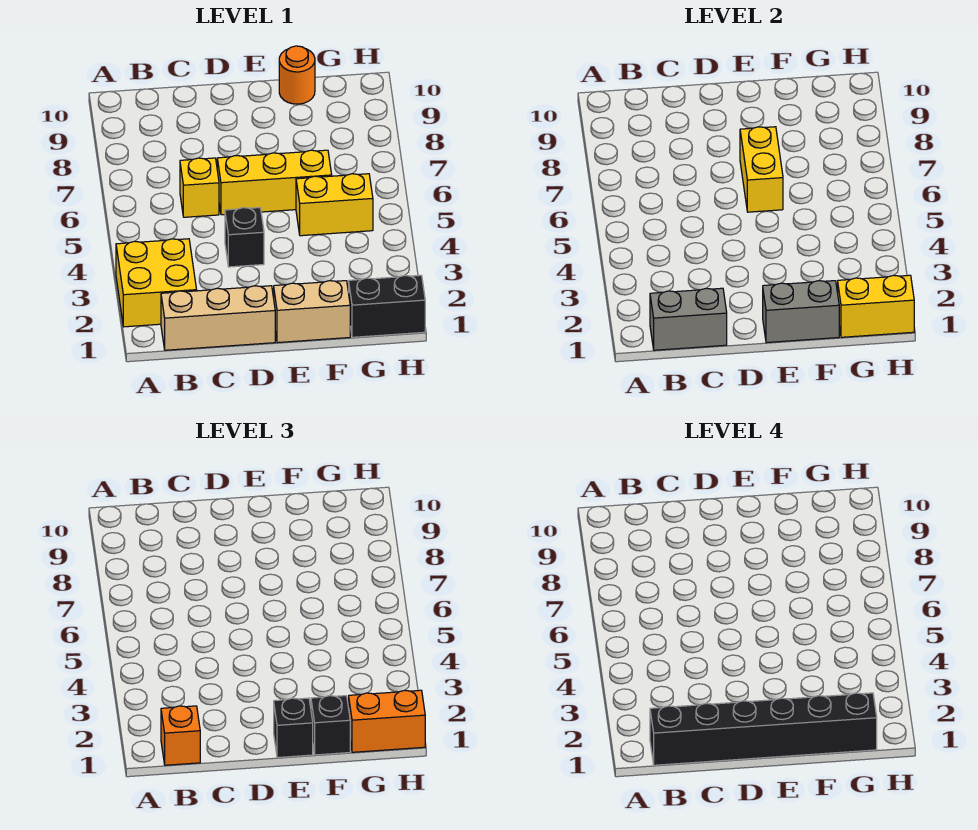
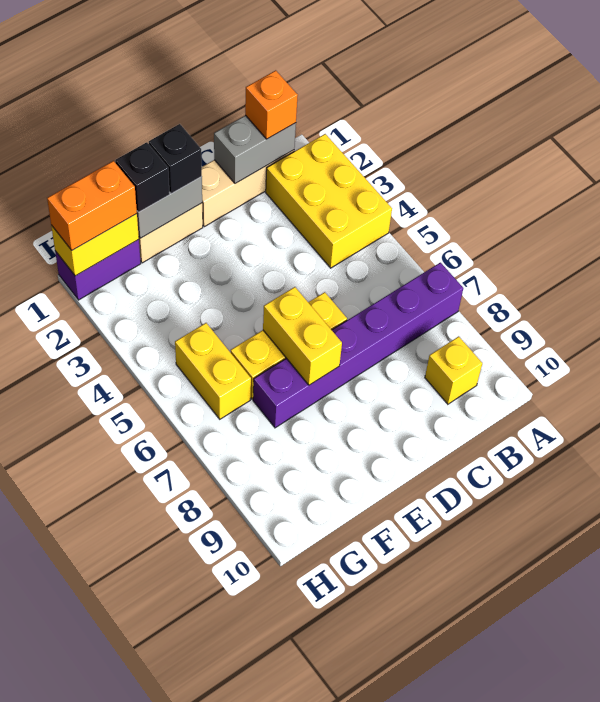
yellow 2x2 brick [116,239,197,327] -> yellow 2x3 brick [266,134,392,268]
none -> purple 1x6 brick [253,263,463,428]
black 1x6 brick [650,693,877,765] -> none
yellow 1x1 brick [180,158,219,217] -> yellow 1x1 brick moved to [425,336,482,404]
black 1x1 brick [225,208,264,267] -> none
yellow 1x2 brick [296,174,373,236] -> yellow 1x2 brick turned to [175,323,251,419]
orange 1x1 round brick [279,46,315,104] -> none
black 1x2 brick [349,275,425,337] -> purple 1x2 brick [55,239,141,300]

